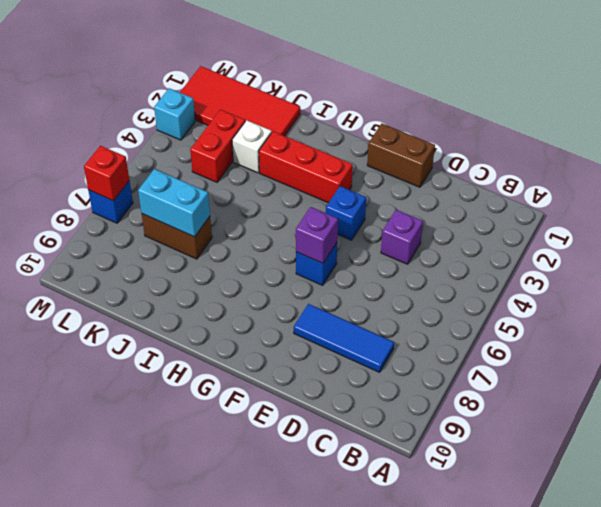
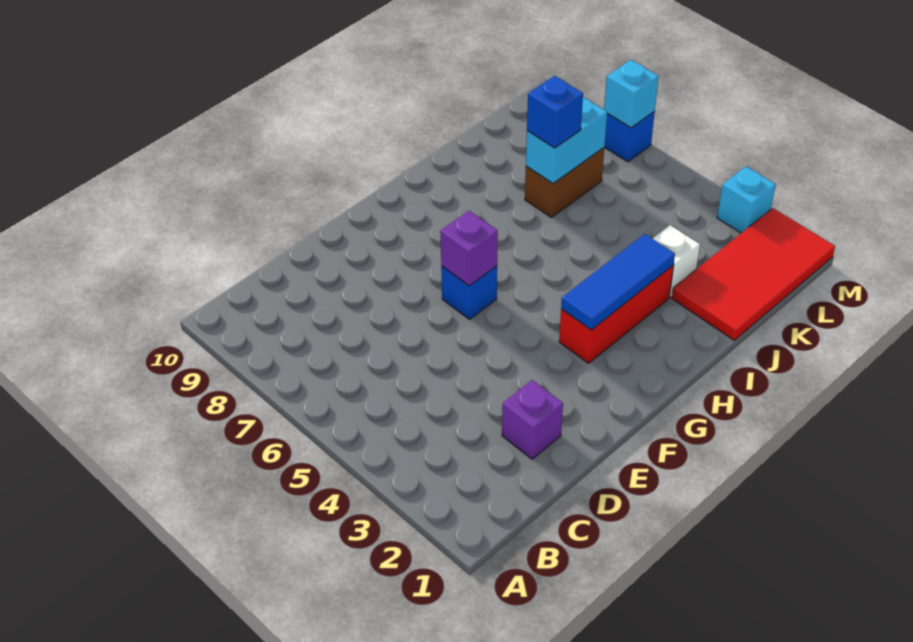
blue 1x3 tile [294,304,394,372] -> blue 1x3 tile moved to [561,234,675,330]
purple 1x1 brick [381,210,423,264] -> purple 1x1 brick moved to [502,380,563,459]
brown 1x2 brick [367,124,435,187] -> none
blue 1x1 brick [326,186,366,240] -> blue 1x1 brick moved to [527,76,583,148]
red 1x2 brick [190,110,245,182] -> none
red 1x1 brick [84,146,129,201] -> cyan 1x1 brick [604,60,659,128]

